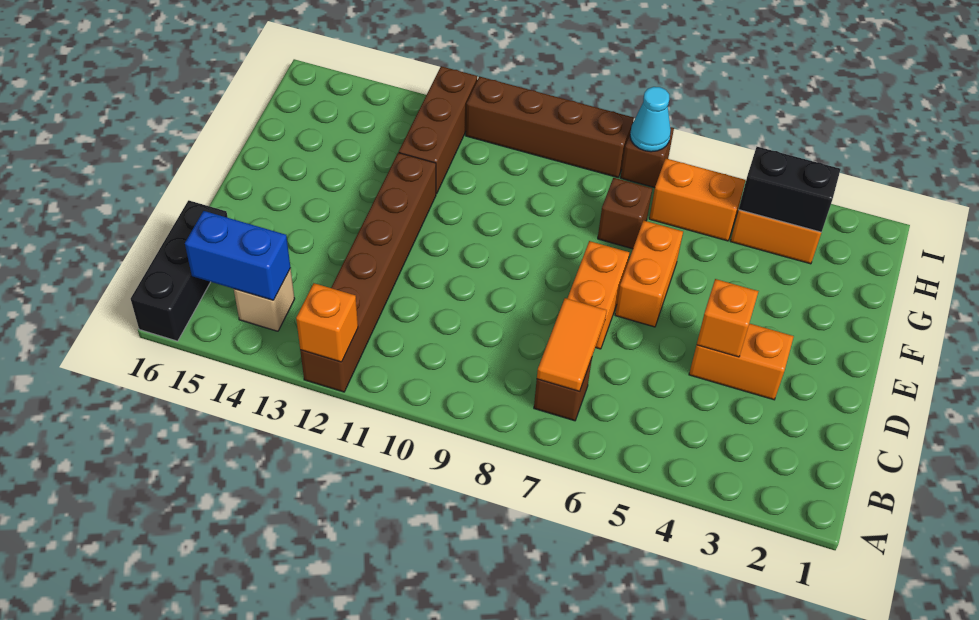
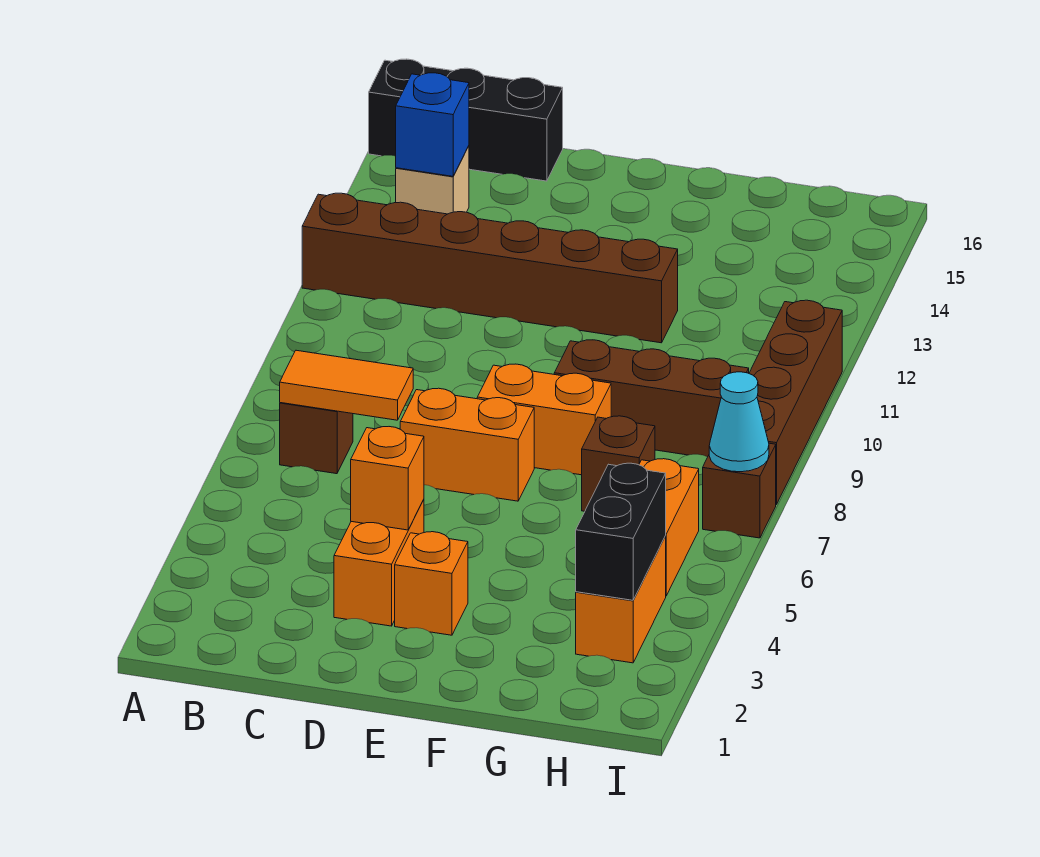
orange 1x1 brick [296,283,358,362] -> orange 1x1 brick moved to [395,532,468,635]
blue 1x2 brick [185,211,291,300] -> blue 1x1 brick [396,73,469,176]
orange 1x2 brick [615,220,683,327] -> orange 1x2 brick moved to [477,364,611,475]
brown 1x3 brick [399,66,477,194] -> brown 1x3 brick moved to [554,340,749,457]

